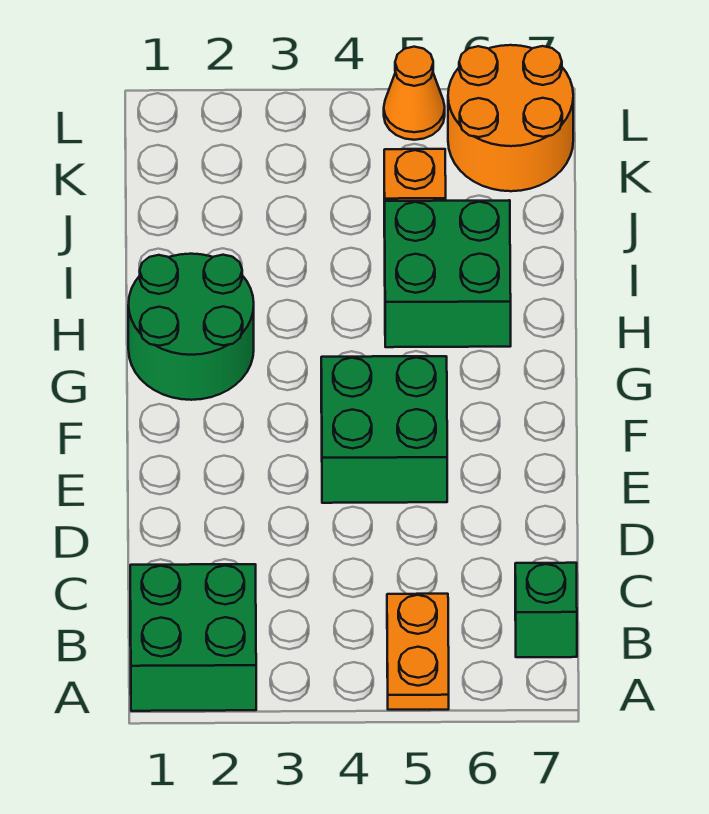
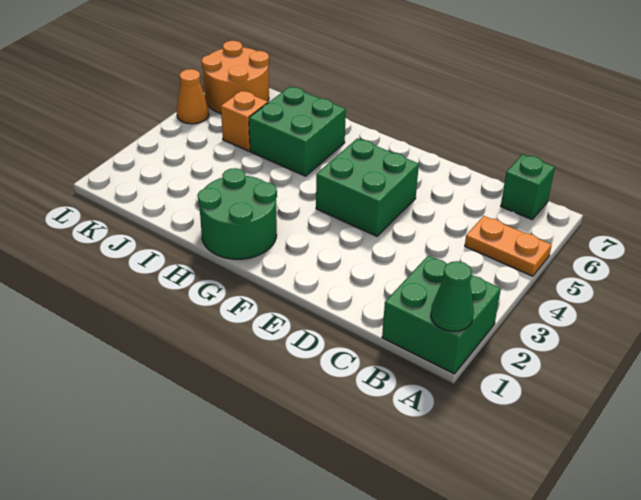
none -> green 1x1 cone [431,261,474,331]

